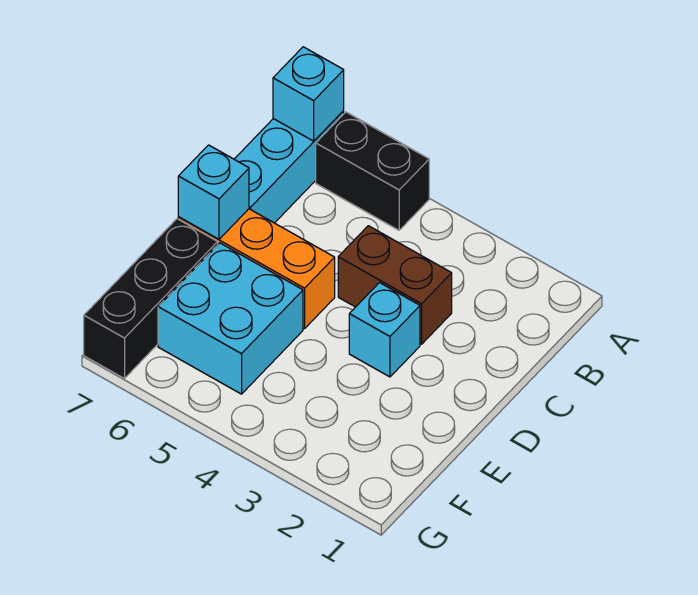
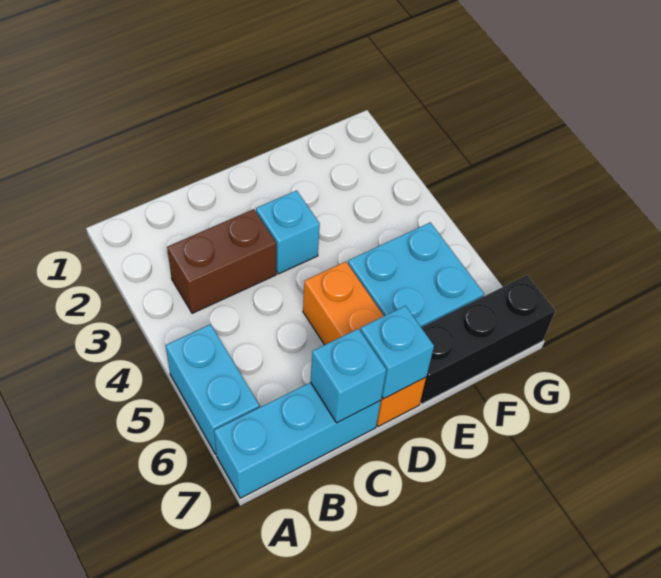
black 1x2 brick [316,112,429,230] -> cyan 1x2 brick [165,324,259,454]
cyan 1x1 brick [273,47,344,141] -> cyan 1x1 brick moved to [311,329,386,423]
brown 1x2 brick [338,226,452,344] -> brown 1x2 brick turned to [167,209,276,313]

